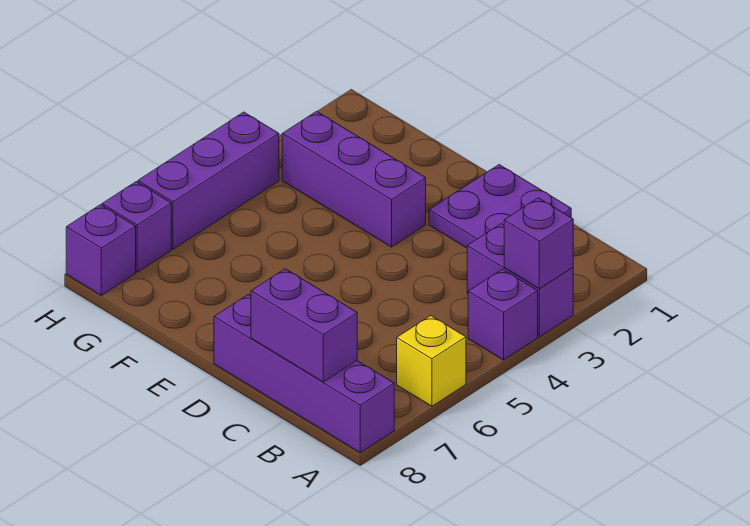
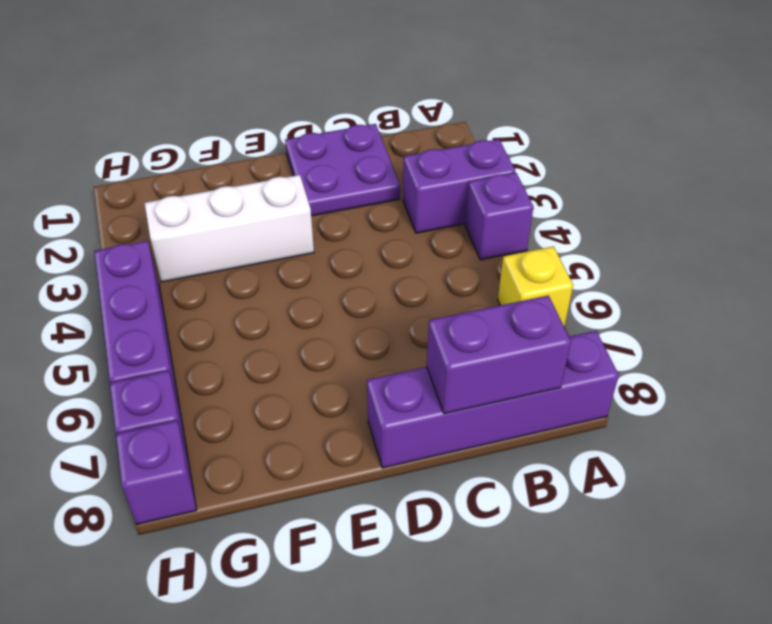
purple 1x1 brick [504,198,573,289] -> none
purple 1x3 brick [282,111,426,247] -> white 1x3 brick [144,175,314,282]

